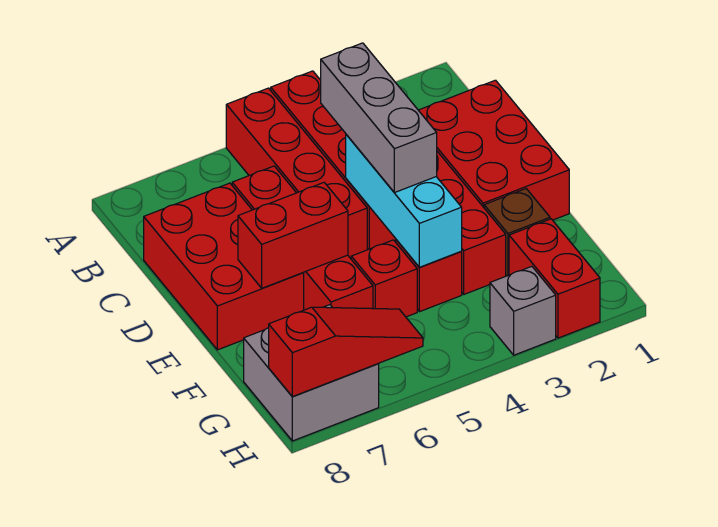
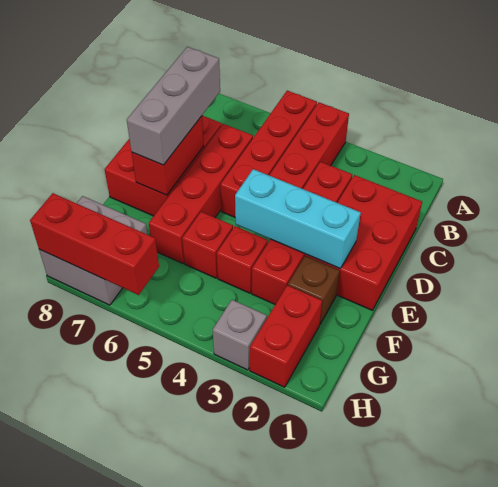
grey 1x3 brick [321,43,437,193] -> grey 1x3 brick moved to [127,47,220,165]
cyan 1x3 brick [346,135,462,267] -> cyan 1x3 brick turned to [235,169,361,268]
red 1x2 brick [238,183,348,288] -> red 1x2 brick turned to [132,116,204,195]
red 1x3 slope [269,307,423,397] -> red 1x3 brick [30,193,159,295]

